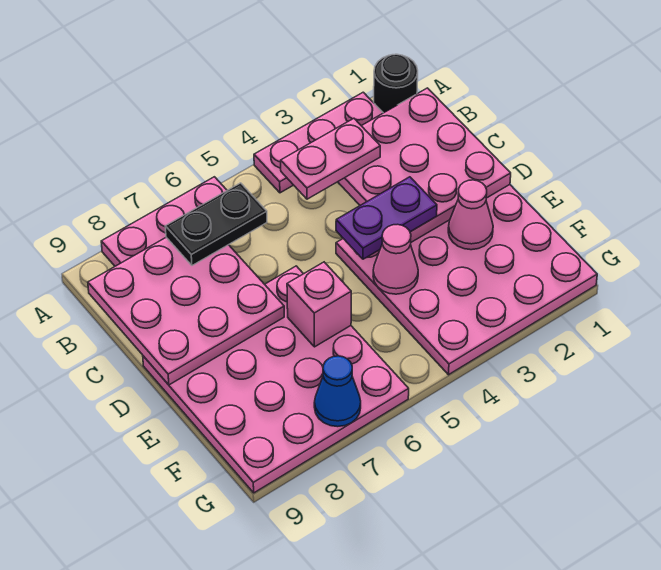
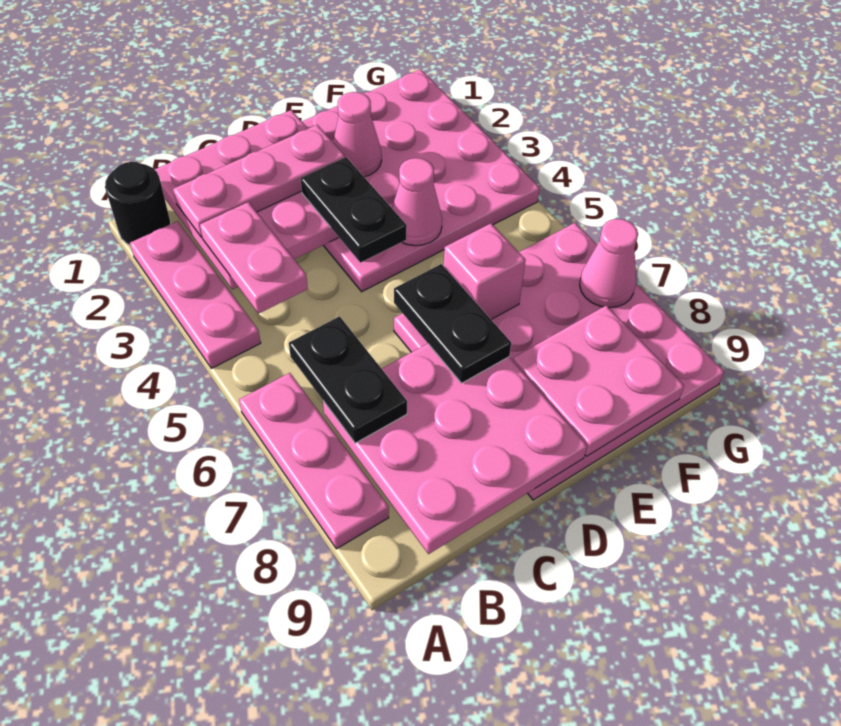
none -> pink 1x3 plate [173,125,345,237]
purple 1x2 plate [336,177,437,259] -> black 1x2 plate [301,157,407,263]
none -> black 1x2 plate [394,264,511,383]
none -> pink 2x2 plate [513,305,684,457]
blue 1x1 cone [314,356,361,427] -> pink 1x1 cone [580,219,638,308]

